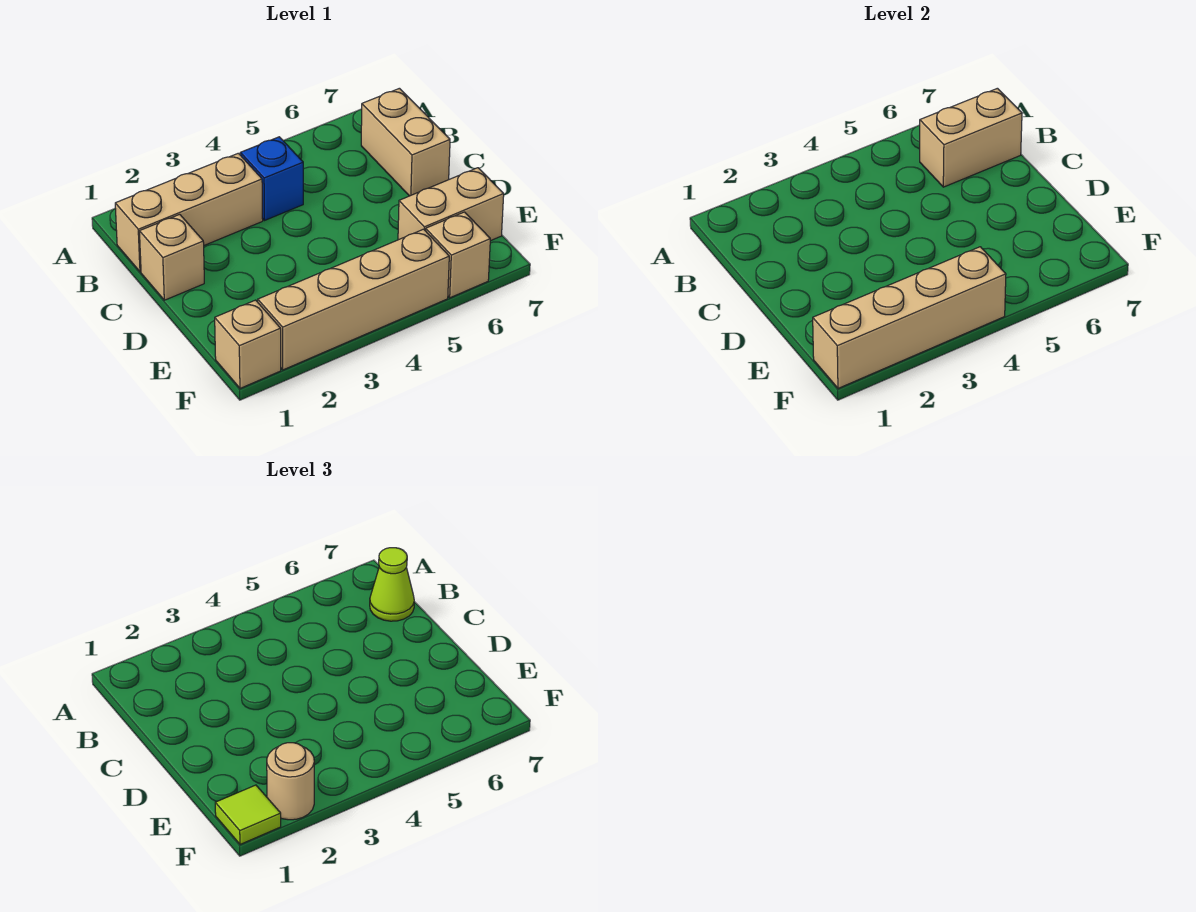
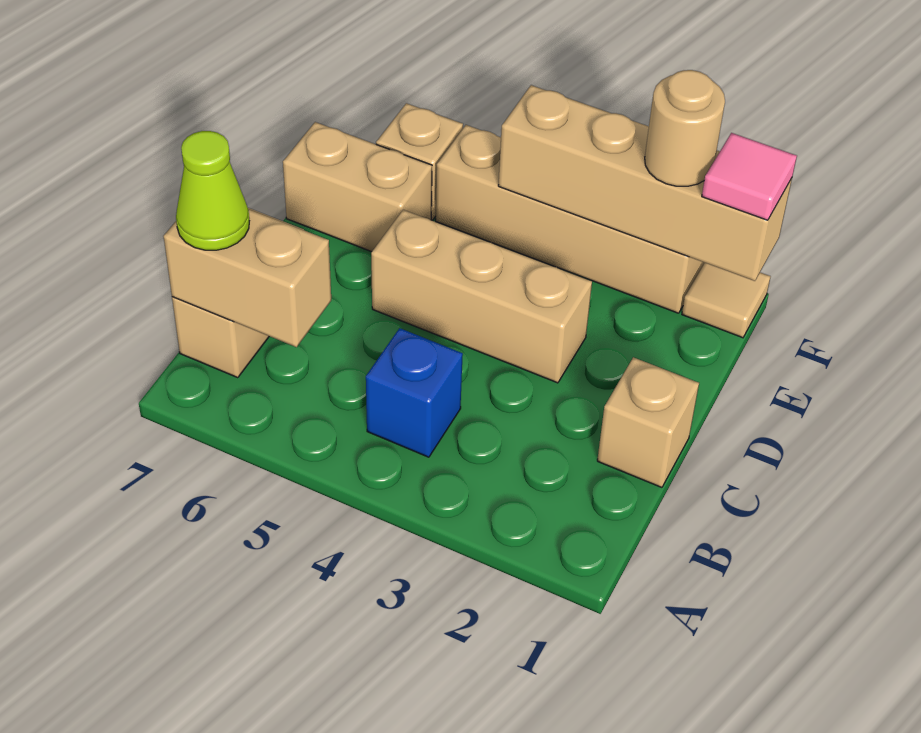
tan 1x3 brick [115,153,263,272] -> tan 1x3 brick moved to [371,210,592,383]
tan 1x1 brick [215,300,281,388] -> tan 1x1 tile [682,263,771,338]
lime 1x1 tile [215,785,281,844] -> pink 1x1 tile [702,133,797,220]

